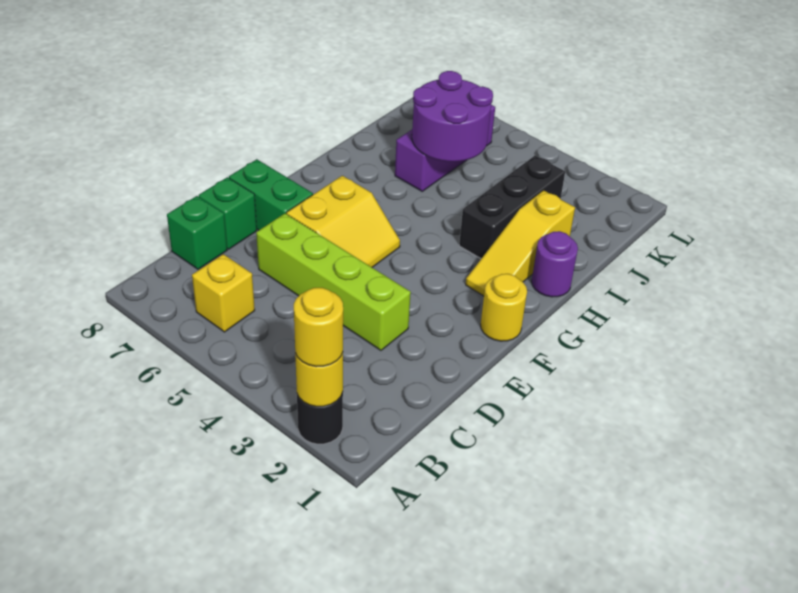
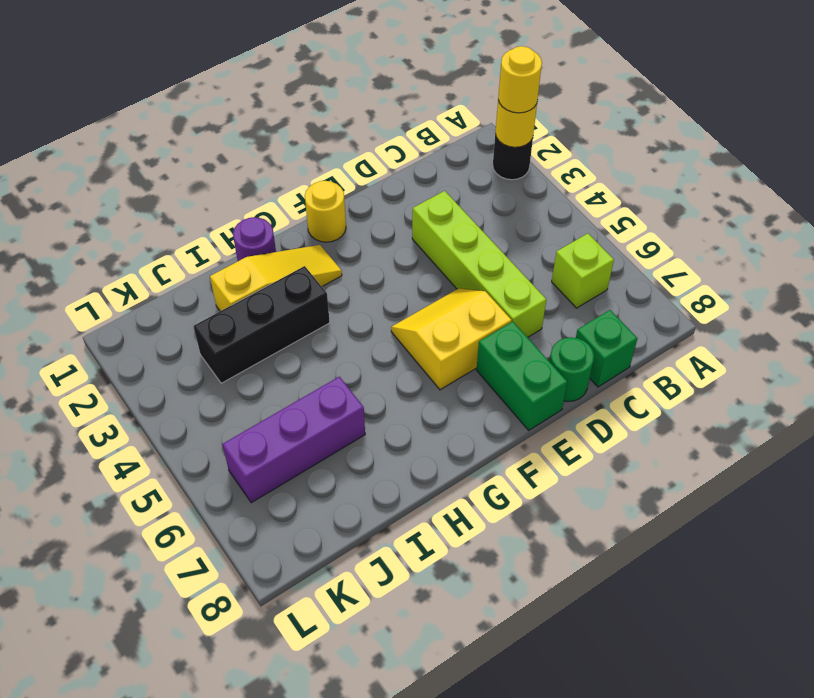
yellow 1x1 brick [192,254,255,332] -> lime 1x1 brick [552,234,614,308]
green 1x1 brick [199,177,257,249] -> green 1x1 round brick [549,337,594,402]
purple 2x2 round brick [412,71,493,162] -> none

